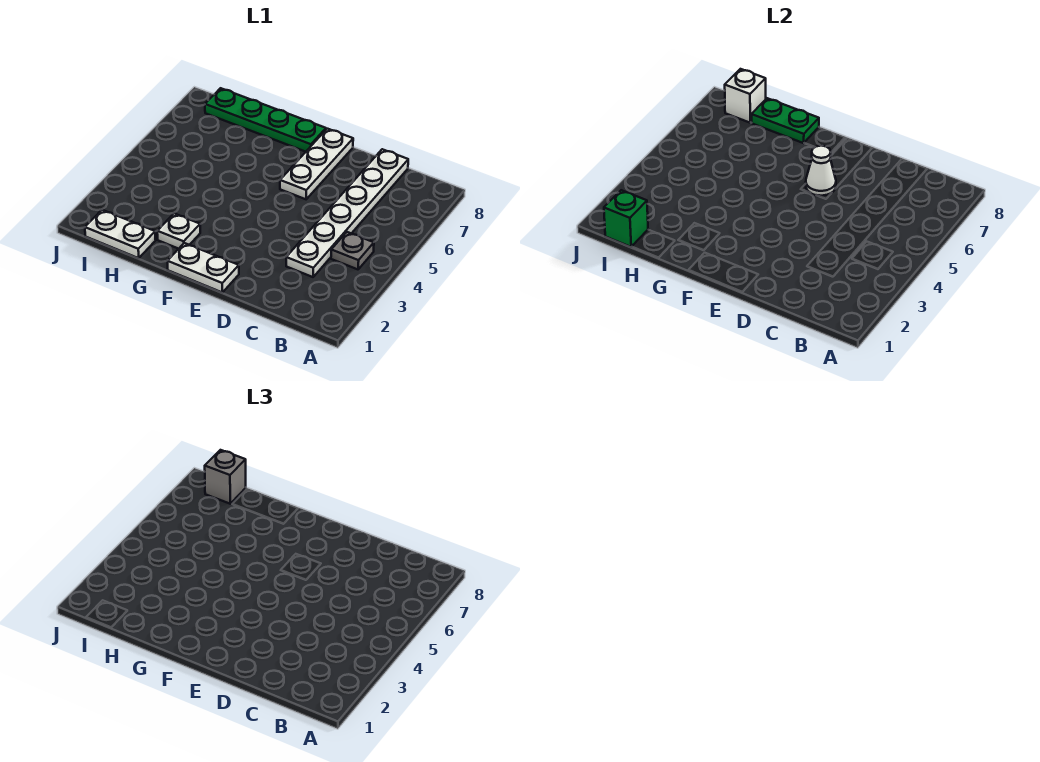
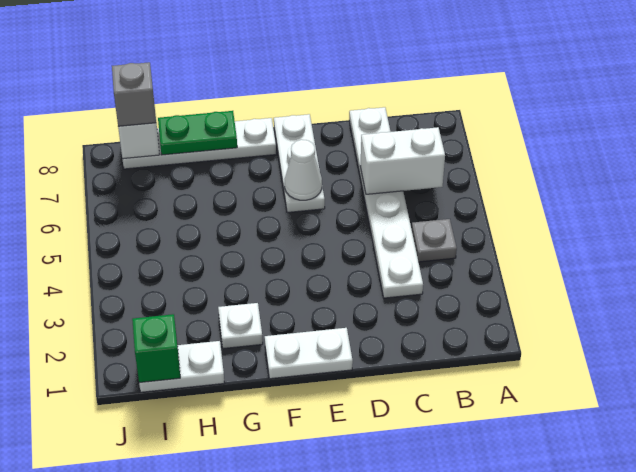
none -> white 1x2 brick [360,127,445,194]
green 1x4 plate [205,88,326,152] -> white 1x4 plate [122,118,276,169]

